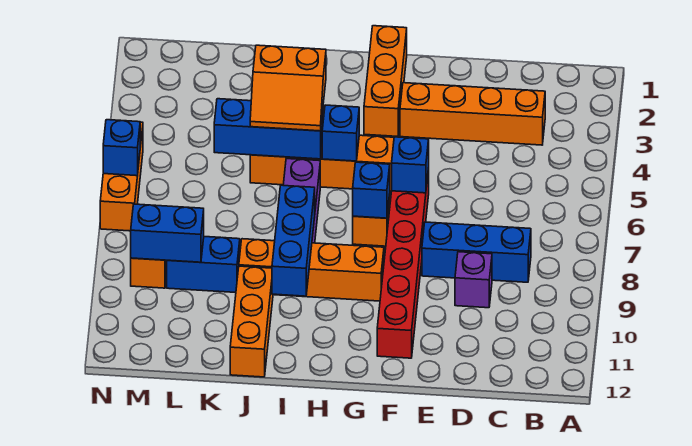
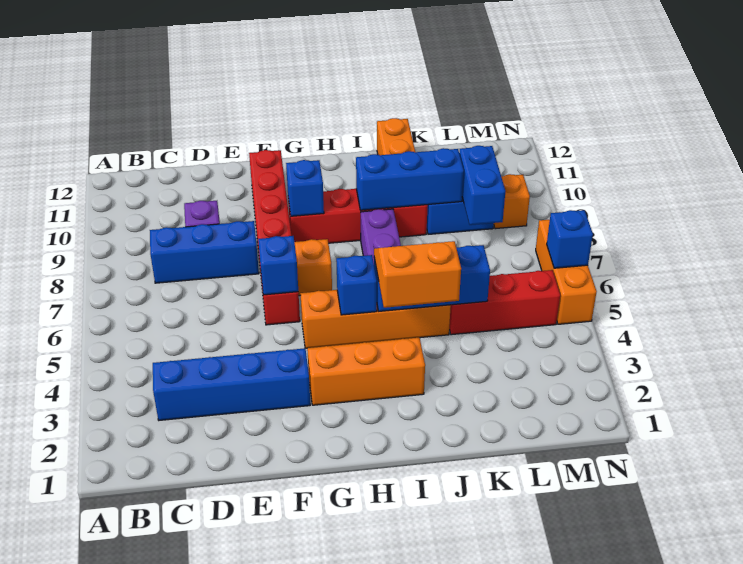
orange 1x4 brick [400,83,545,145] -> blue 1x4 brick [153,348,310,420]
orange 1x3 brick [364,26,407,136] -> orange 1x3 brick turned to [307,338,425,405]
blue 1x1 brick [353,162,390,218] -> blue 1x1 brick moved to [286,160,324,216]
orange 1x4 brick [239,239,384,301] -> red 1x4 brick [288,189,428,243]
blue 1x3 brick [272,185,315,296] -> blue 1x3 brick turned to [356,148,464,210]
none -> red 1x3 brick [449,270,560,335]
blue 1x2 brick [131,204,204,262] -> blue 1x2 brick turned to [459,146,505,225]

